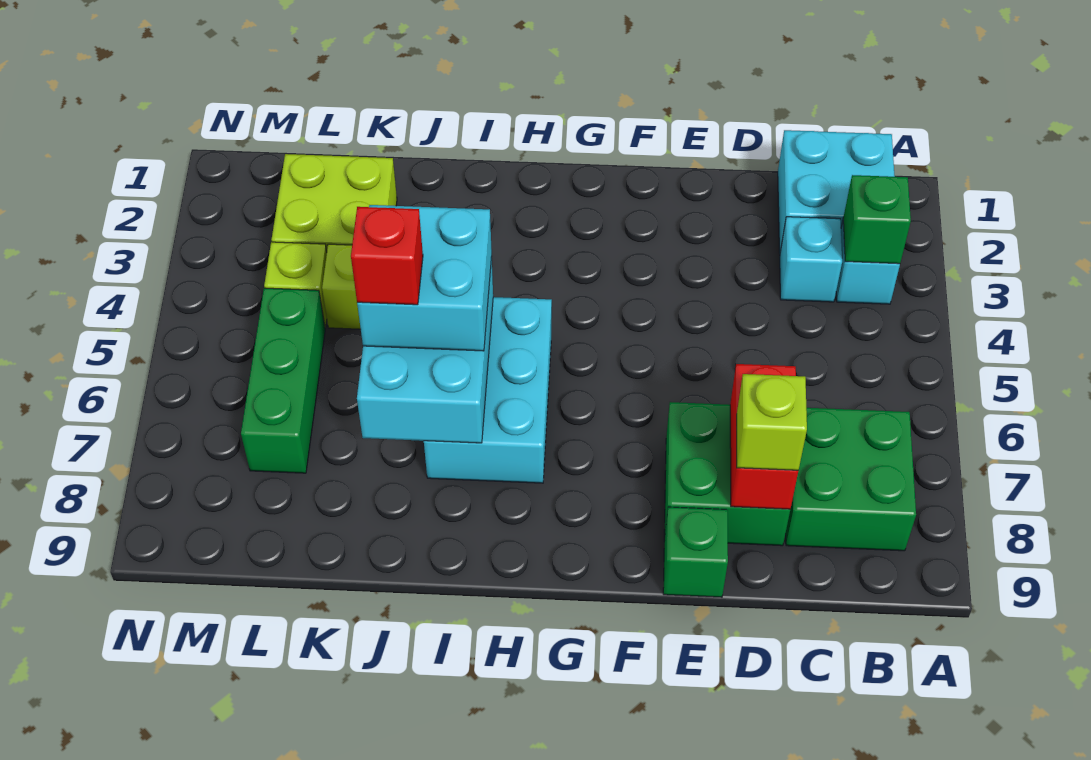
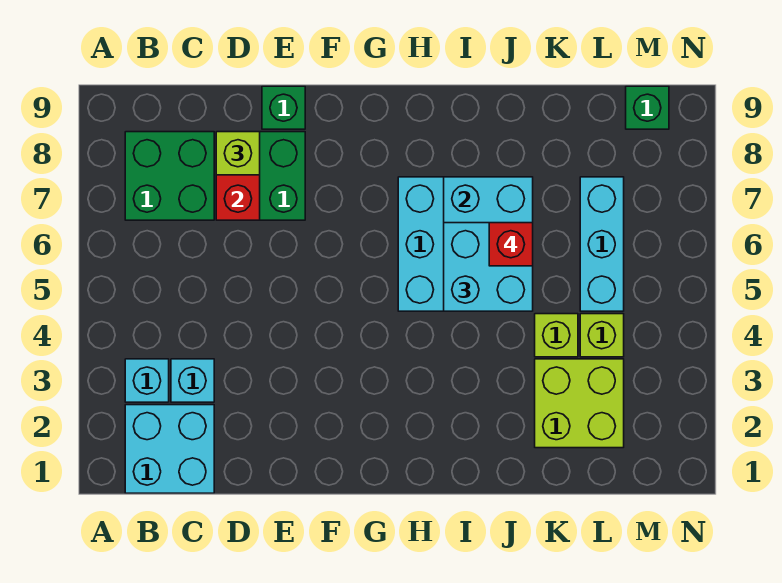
green 1x1 brick [843,175,911,264] -> green 1x1 brick moved to [626,86,669,129]
green 1x3 brick [241,288,325,473] -> cyan 1x3 brick [580,177,624,311]

